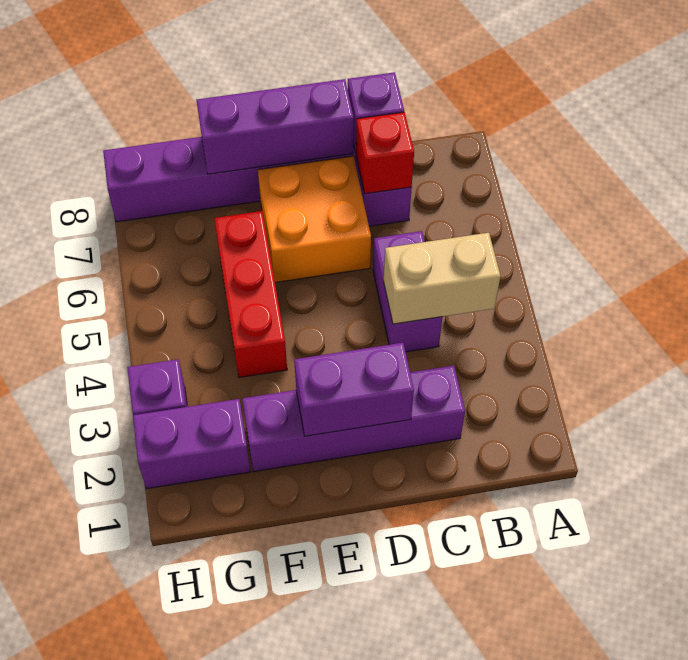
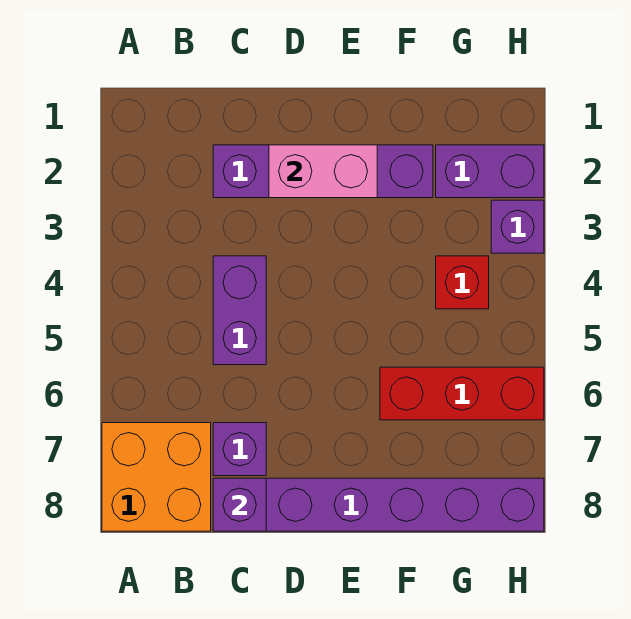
tan 1x2 brick [384,233,501,324] -> none
red 1x1 brick [356,112,414,194] -> red 1x1 brick moved to [436,256,489,309]
purple 1x2 brick [294,343,414,436] -> pink 1x2 brick [269,145,377,198]
orange 2x2 brick [258,156,371,282] -> orange 2x2 brick moved to [102,423,211,531]
purple 1x3 brick [196,79,354,174] -> none
red 1x3 brick [214,211,287,377] -> red 1x3 brick turned to [380,367,544,420]

